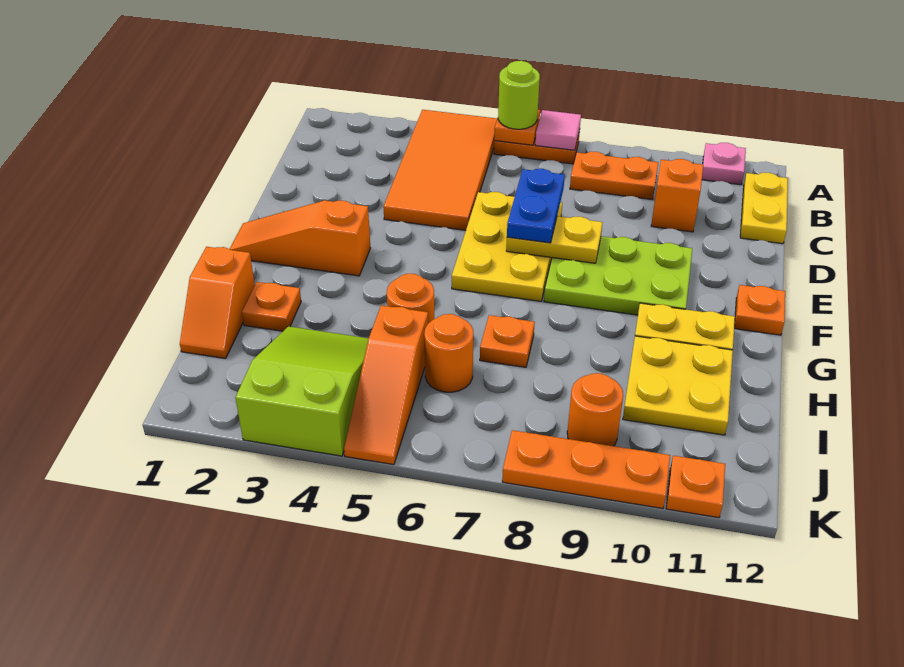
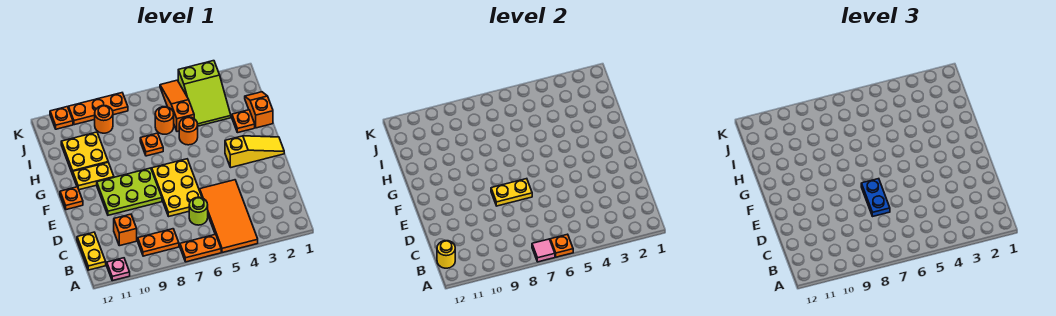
lime 1x1 round brick [498,61,540,129] -> lime 1x1 round brick moved to [189,197,208,225]
none -> yellow 1x1 round brick [437,241,455,268]
orange 1x3 slope [230,200,370,276] -> yellow 1x3 slope [225,136,284,167]

